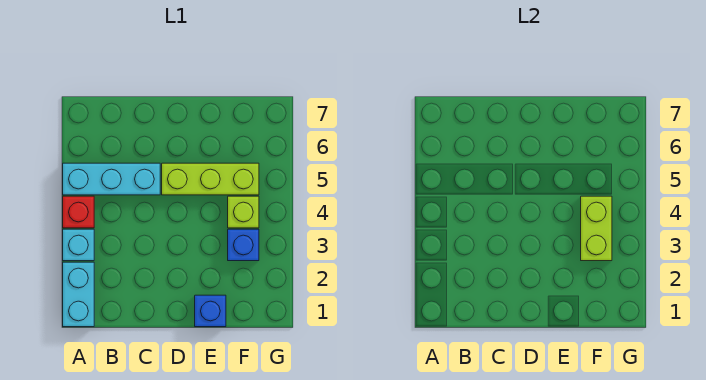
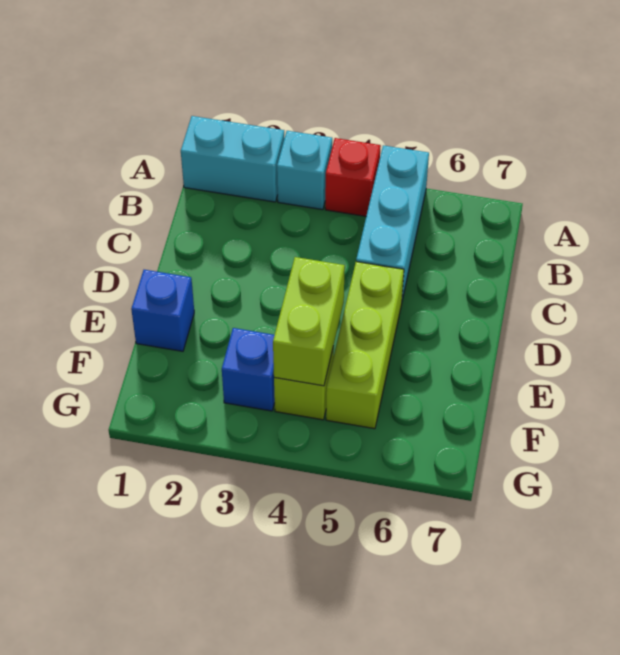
lime 1x2 brick [581,196,612,261] -> lime 1x2 brick turned to [273,257,345,386]

